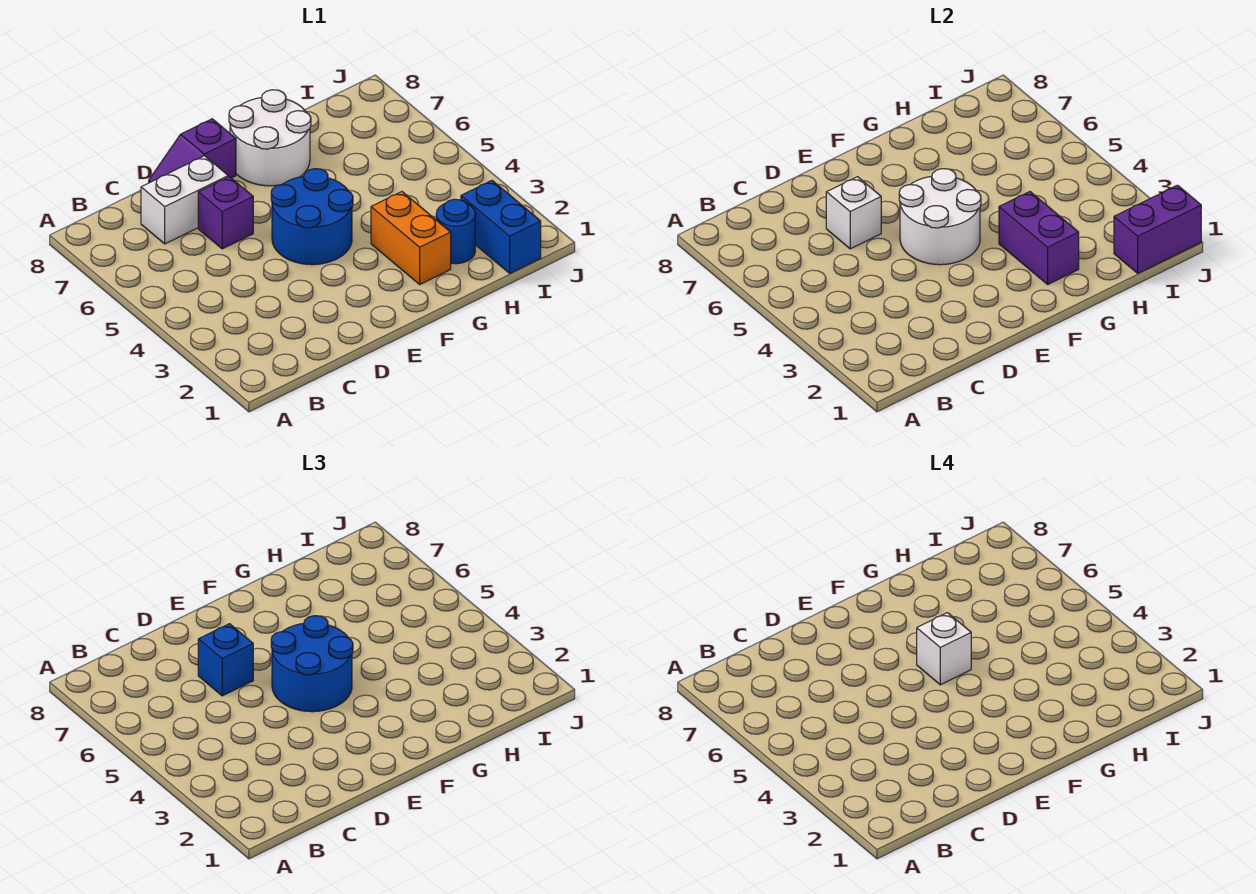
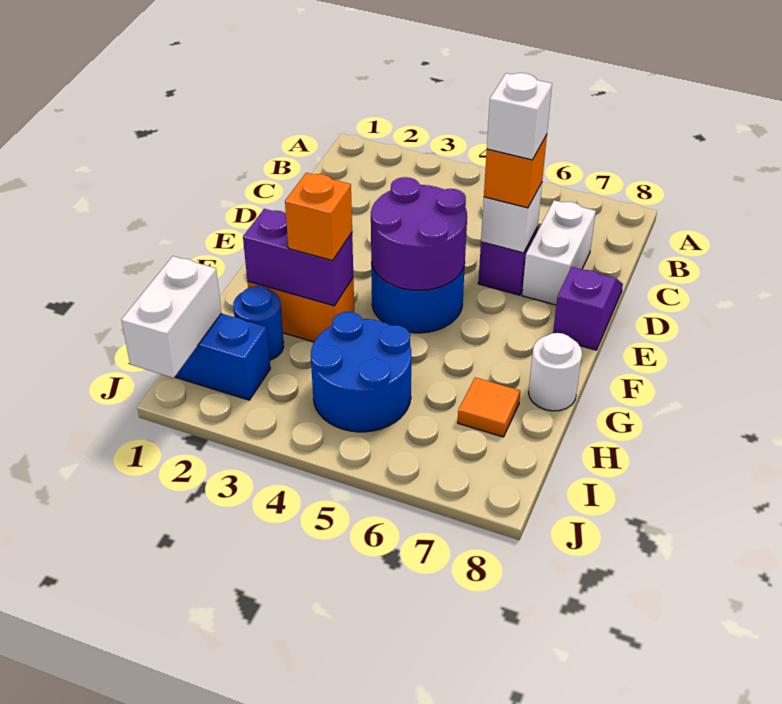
blue 1x1 brick [198,624,253,696] -> orange 1x1 brick [484,135,547,208]
white 2x2 round brick [899,169,981,265] -> purple 2x2 round brick [371,177,467,290]
blue 2x2 round brick [271,616,353,712] -> blue 2x2 round brick moved to [311,312,411,432]
white 1x1 brick [917,613,971,685] -> white 1x1 brick moved to [487,73,552,160]
white 2x2 round brick [229,90,311,186] -> white 1x1 round brick [529,333,582,411]
none -> orange 1x1 brick [285,173,352,261]
none -> orange 1x1 tile [458,377,520,437]
purple 1x2 brick [1114,185,1201,273] -> white 1x2 brick [121,256,221,378]

